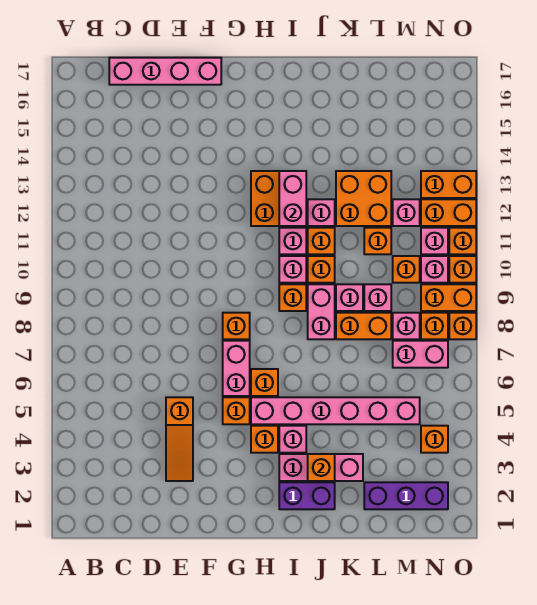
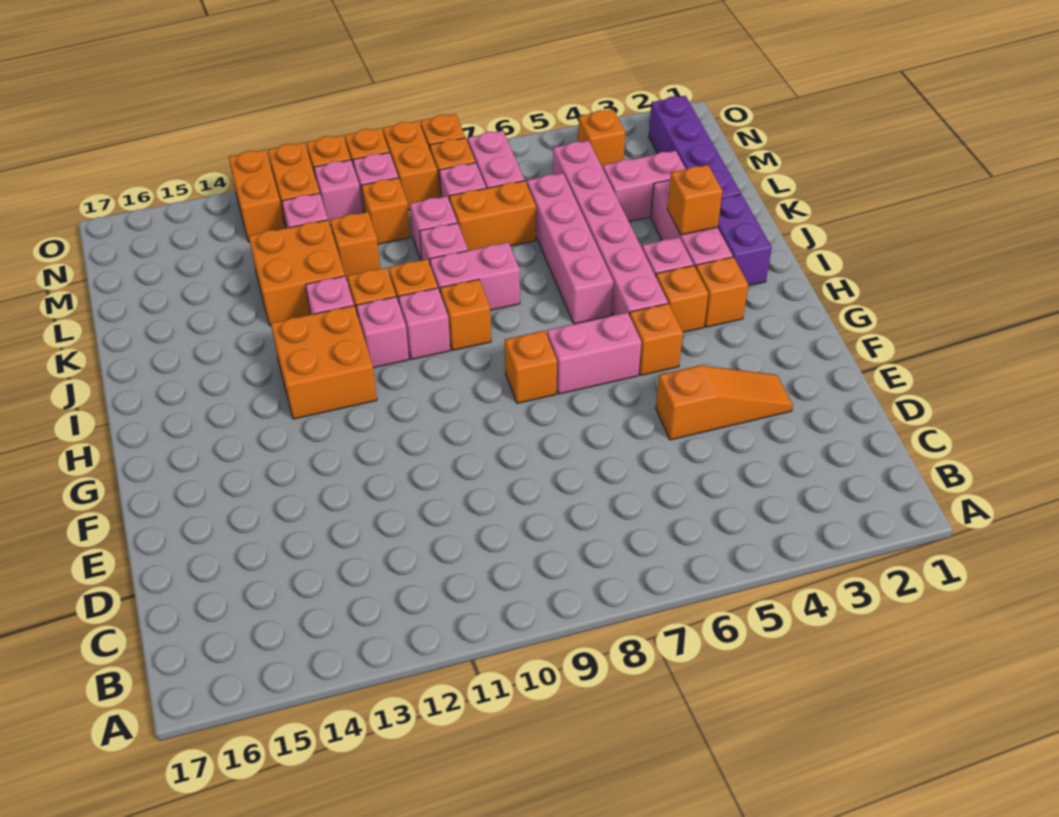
pink 1x4 brick [109,58,221,85] -> pink 1x4 brick moved to [527,173,613,324]
orange 1x1 brick [251,369,278,396] -> orange 1x1 brick moved to [696,257,748,327]
pink 1x2 brick [279,171,306,226] -> pink 1x2 brick moved to [603,151,686,221]
orange 1x2 brick [336,313,391,339] -> orange 1x2 brick turned to [449,181,536,251]
purple 1x3 brick [364,482,448,509] -> purple 1x4 brick [649,96,741,198]

